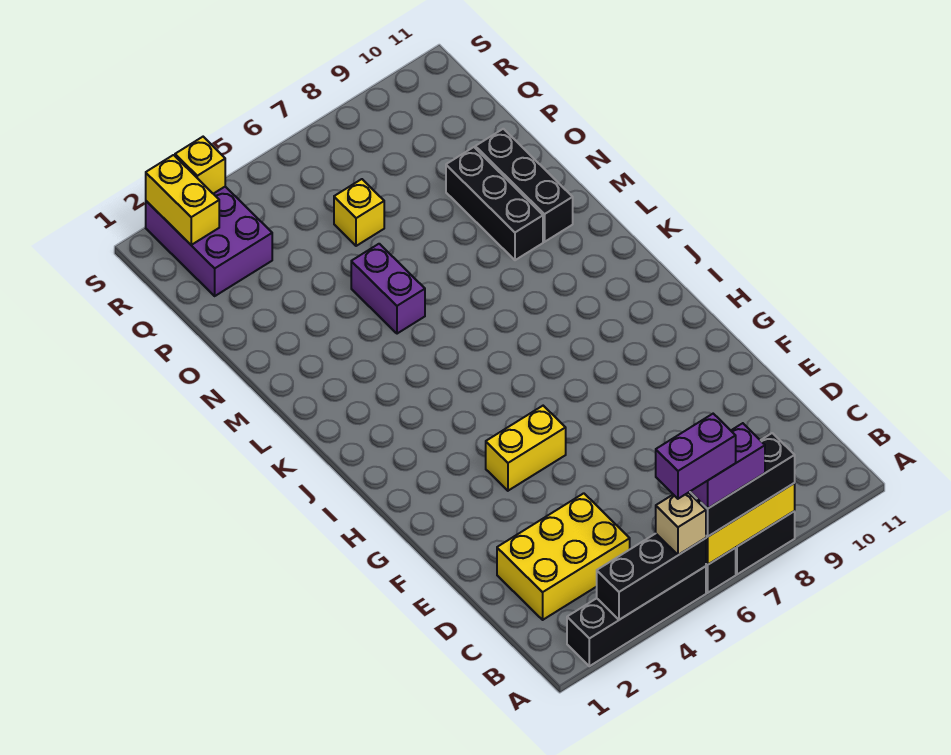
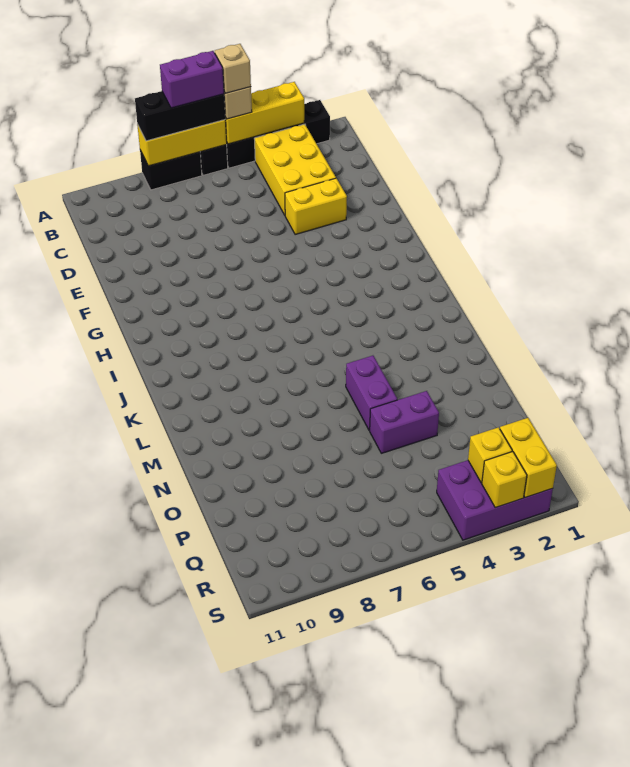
black 1x3 brick [597,534,706,620] -> yellow 1x3 brick [225,82,304,144]
none -> tan 1x1 brick [215,44,251,93]
purple 1x2 brick [656,414,736,499] -> purple 1x2 brick moved to [370,391,439,453]
yellow 2x3 brick [497,493,630,620] -> yellow 2x3 brick turned to [254,124,336,215]
yellow 1x2 brick [486,406,566,491] -> yellow 1x2 brick moved to [285,178,347,235]
black 1x3 brick [446,147,543,260] -> none
black 1x3 brick [475,129,573,242] -> none
yellow 1x1 brick [334,179,384,246] -> yellow 1x1 brick moved to [468,427,512,483]
purple 2x3 brick [146,187,272,296] -> purple 2x3 brick turned to [437,460,553,540]

